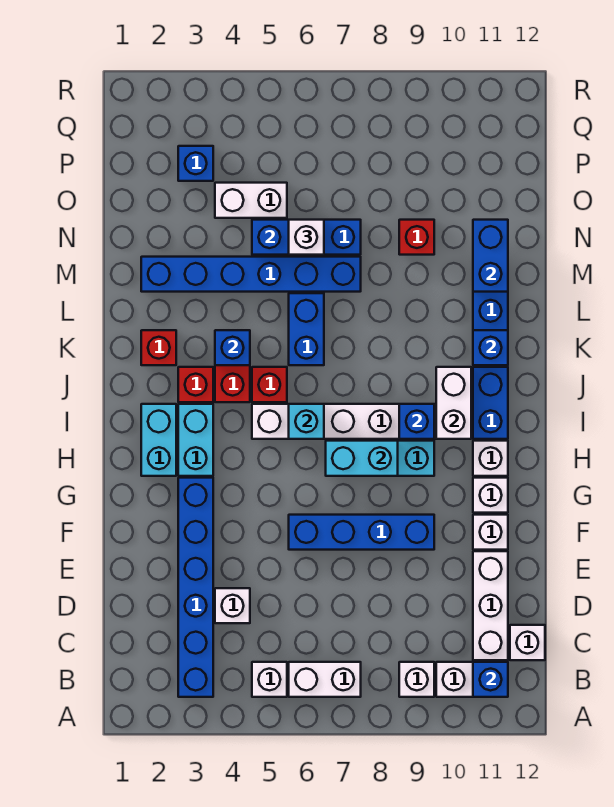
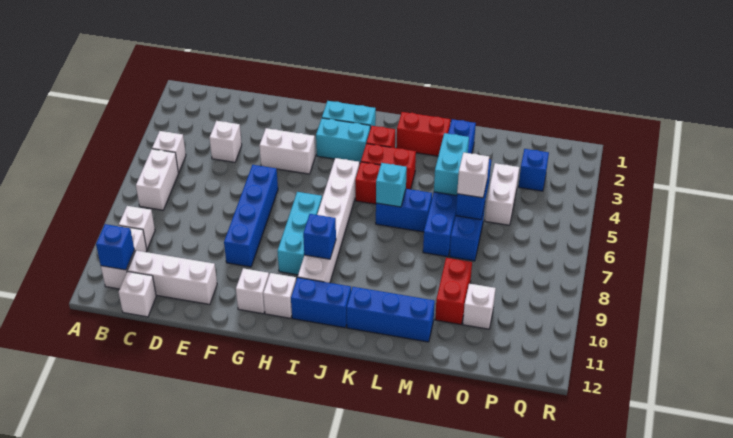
blue 1x6 brick [178,478,213,697] -> none
white 1x1 brick [473,515,508,550] -> white 1x1 brick moved to [463,284,496,329]
cyan 1x2 brick [326,441,398,476] -> cyan 1x2 brick moved to [434,133,469,195]
cyan 1x1 brick [289,404,324,439] -> cyan 1x1 brick moved to [376,163,407,207]
white 1x2 brick [436,367,471,439] -> white 1x2 brick moved to [259,128,315,174]
red 1x1 brick [141,330,176,365] -> red 1x2 brick [396,112,451,156]
blue 1x1 brick [215,330,250,365] -> none
blue 1x1 brick [473,330,508,365] -> none
blue 1x2 brick [473,220,508,292] -> none
red 1x1 brick [399,220,434,255] -> red 1x2 brick [435,258,472,324]

